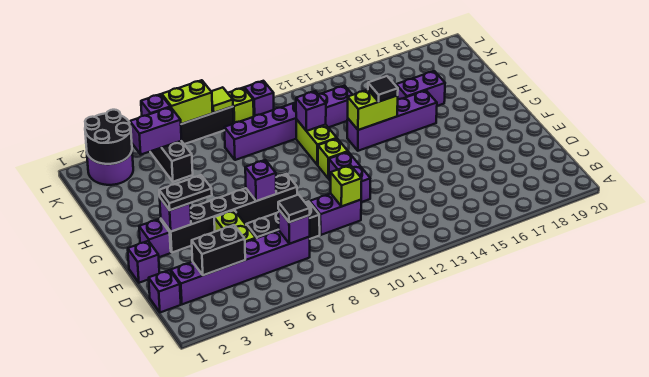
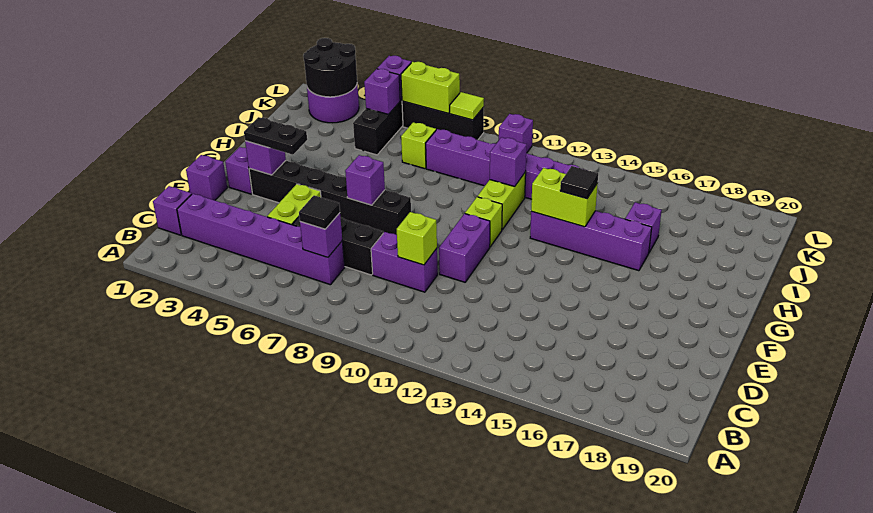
black 1x2 brick [192,225,245,275] -> none
purple 1x2 brick [396,71,445,106] -> purple 1x1 brick [625,202,662,252]
purple 1x2 brick [130,107,181,154] -> purple 1x1 brick [364,69,400,114]
lime 1x1 brick [228,88,254,123] -> lime 1x1 brick moved to [401,122,436,169]

